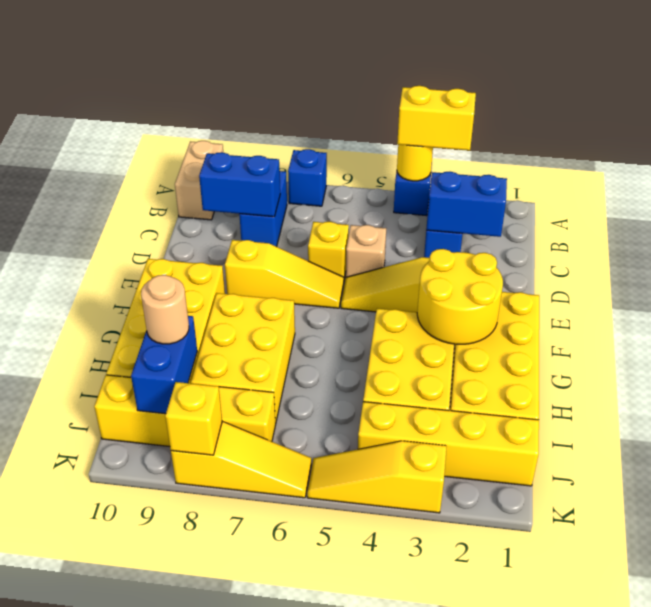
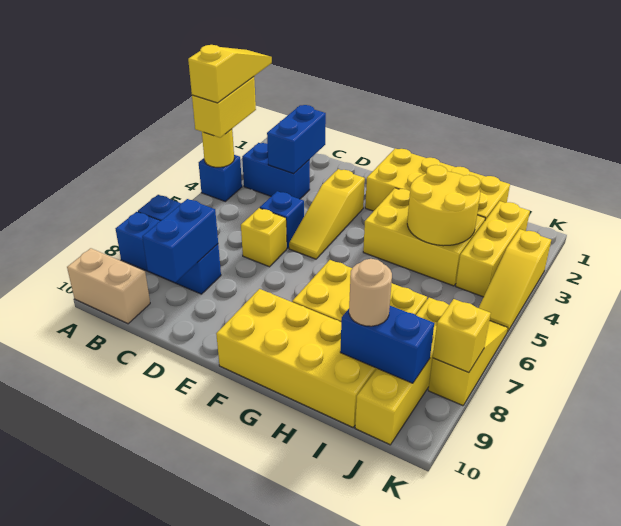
blue 1x2 brick [239,171,287,247] -> blue 1x3 brick [116,212,221,294]
tan 1x1 brick [346,225,386,277] -> blue 1x1 brick [260,191,304,248]
yellow 1x3 slope [225,240,344,308] -> yellow 1x3 slope moved to [188,45,272,103]
yellow 2x2 round brick [417,249,503,344] -> yellow 2x2 round brick moved to [407,165,480,246]
yellow 1x4 brick [358,402,539,486] -> yellow 1x3 brick [456,201,530,297]

